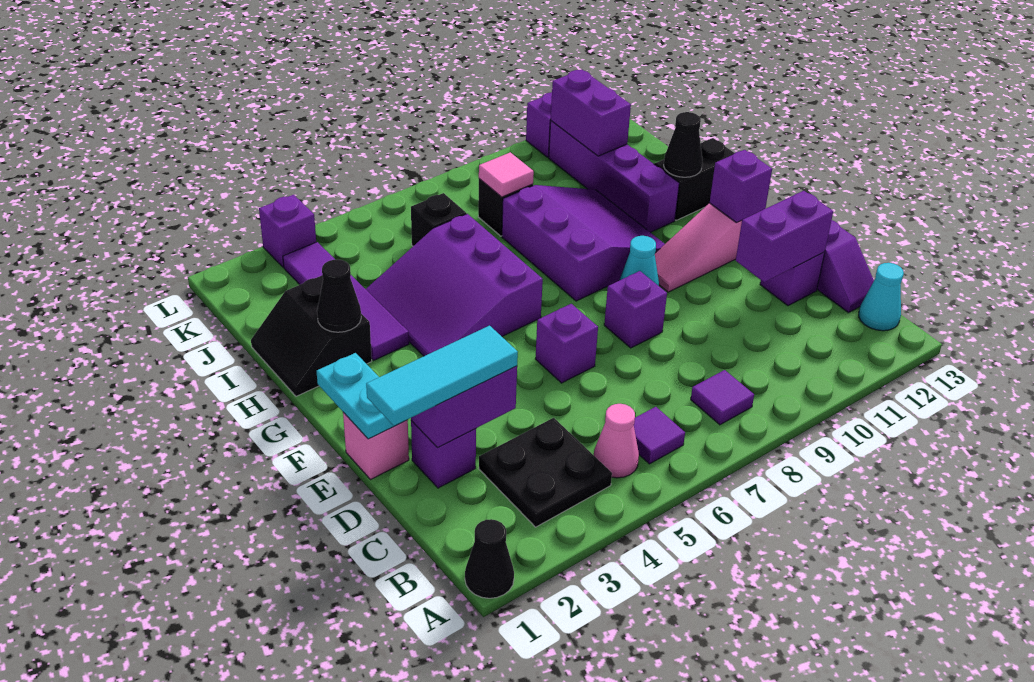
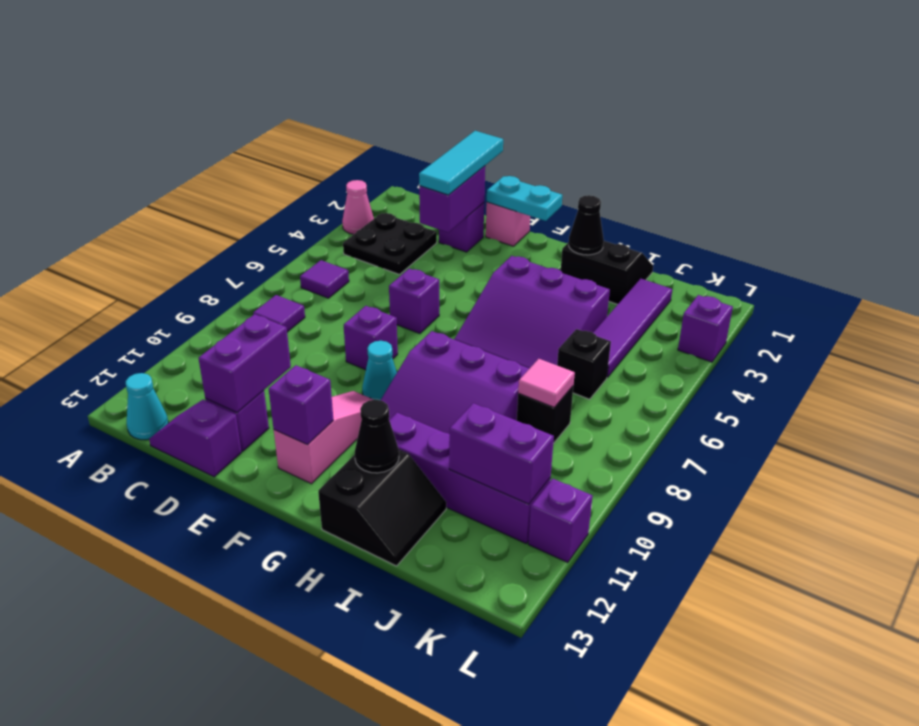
black 1x1 cone [465,519,514,598] -> none
pink 1x1 cone [594,404,639,478] -> pink 1x1 cone moved to [342,180,374,234]
purple 3x3 slope [366,214,543,356] -> purple 3x3 slope turned to [454,256,610,369]
purple 1x4 tile [283,242,409,360] -> purple 1x4 tile turned to [593,279,672,378]

